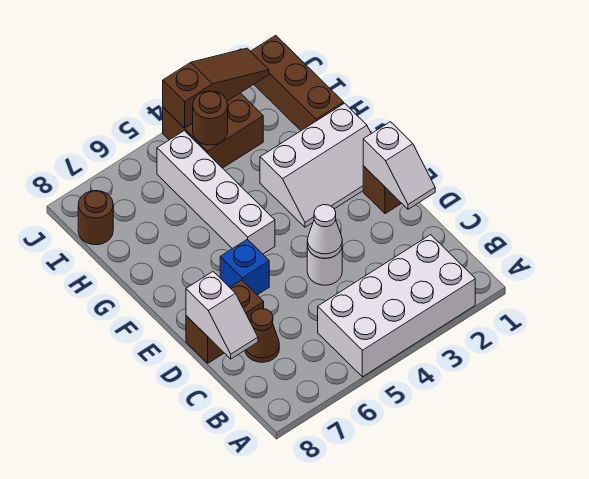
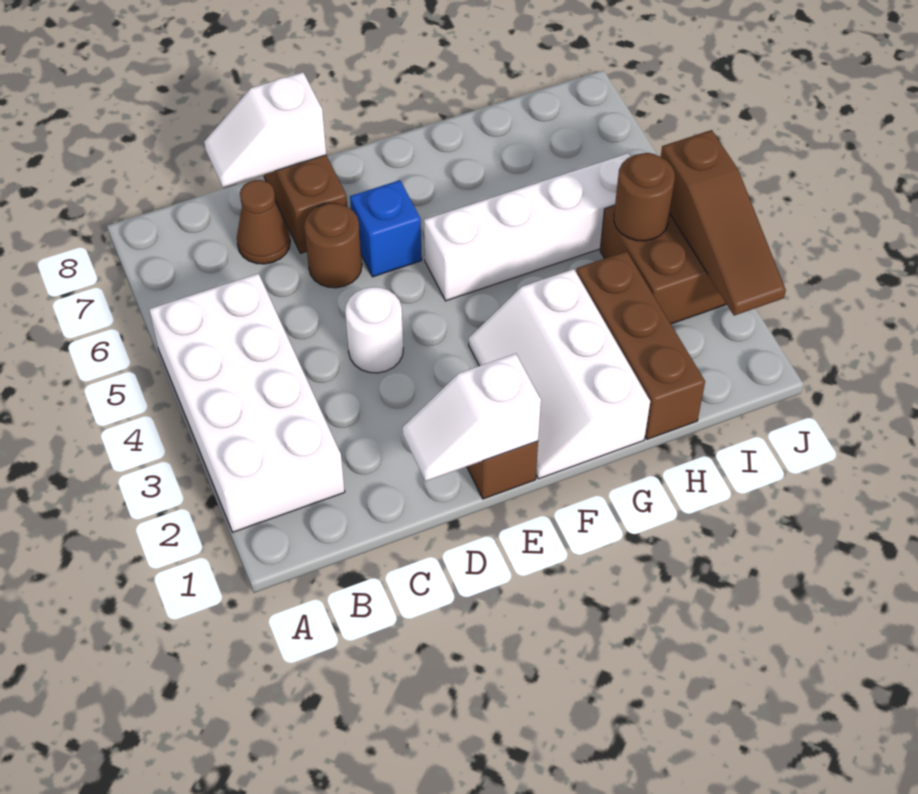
white 1x1 cone [307,205,342,258] -> none
brown 1x3 brick [251,35,344,130] -> brown 1x3 brick turned to [576,251,705,439]
brown 1x1 round brick [78,191,113,245] -> brown 1x1 round brick moved to [304,203,362,288]

